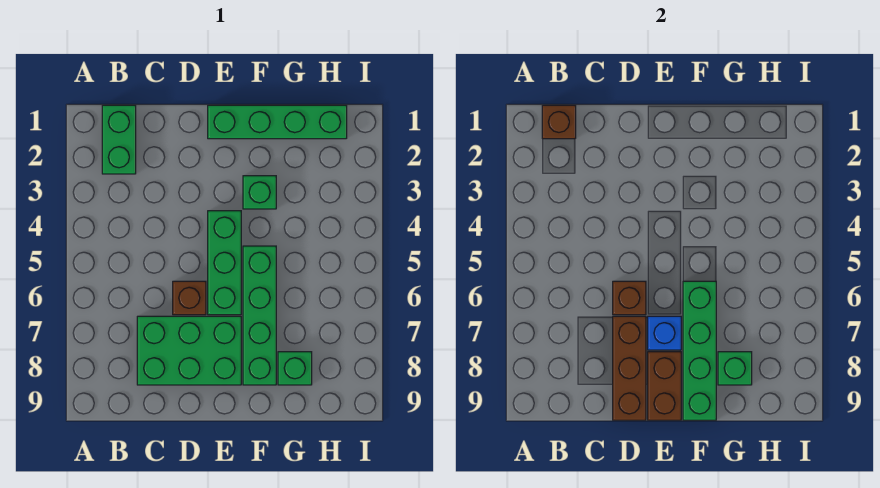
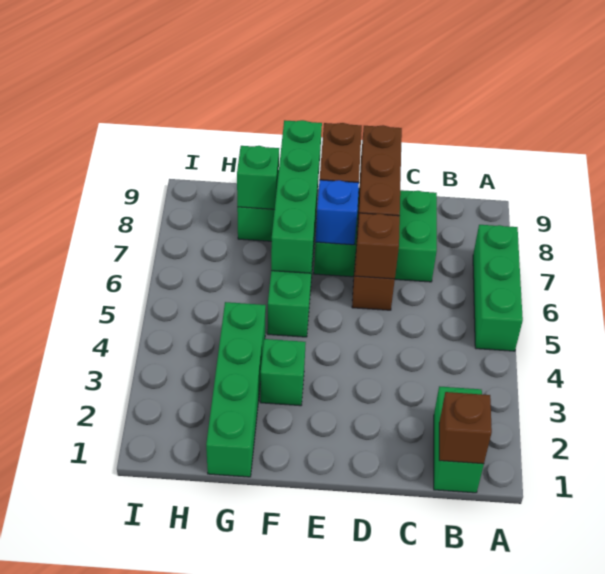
green 1x4 brick [208,105,347,139] -> green 1x4 brick turned to [206,302,266,477]
green 1x3 brick [208,211,241,315] -> green 1x3 brick moved to [473,225,523,351]

